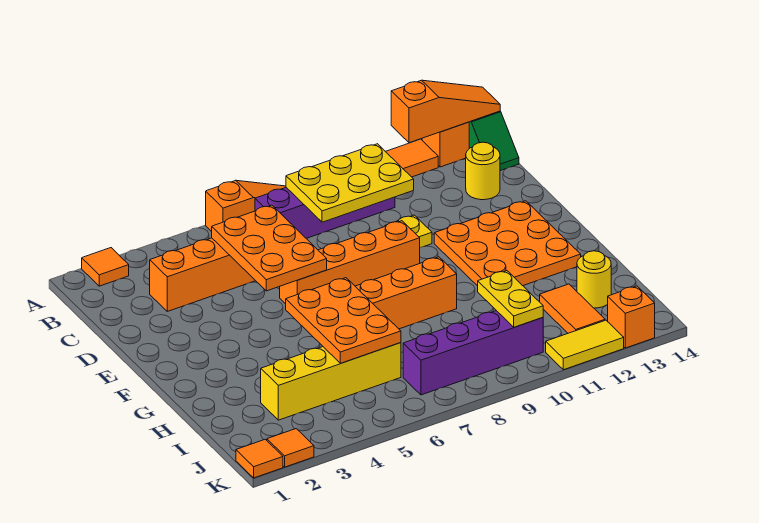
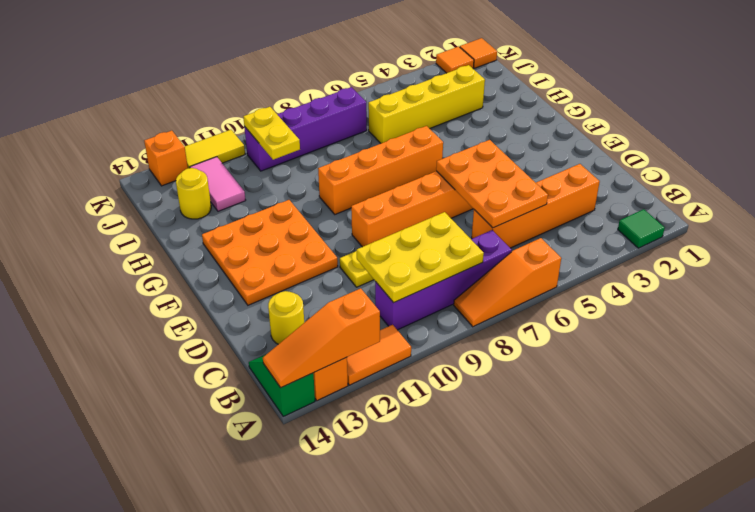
orange 1x1 tile [82,248,129,286] -> green 1x1 tile [618,209,665,248]
orange 2x3 plate [286,278,401,363] -> none
orange 1x2 tile [540,284,605,333] -> pink 1x2 tile [190,157,246,211]

